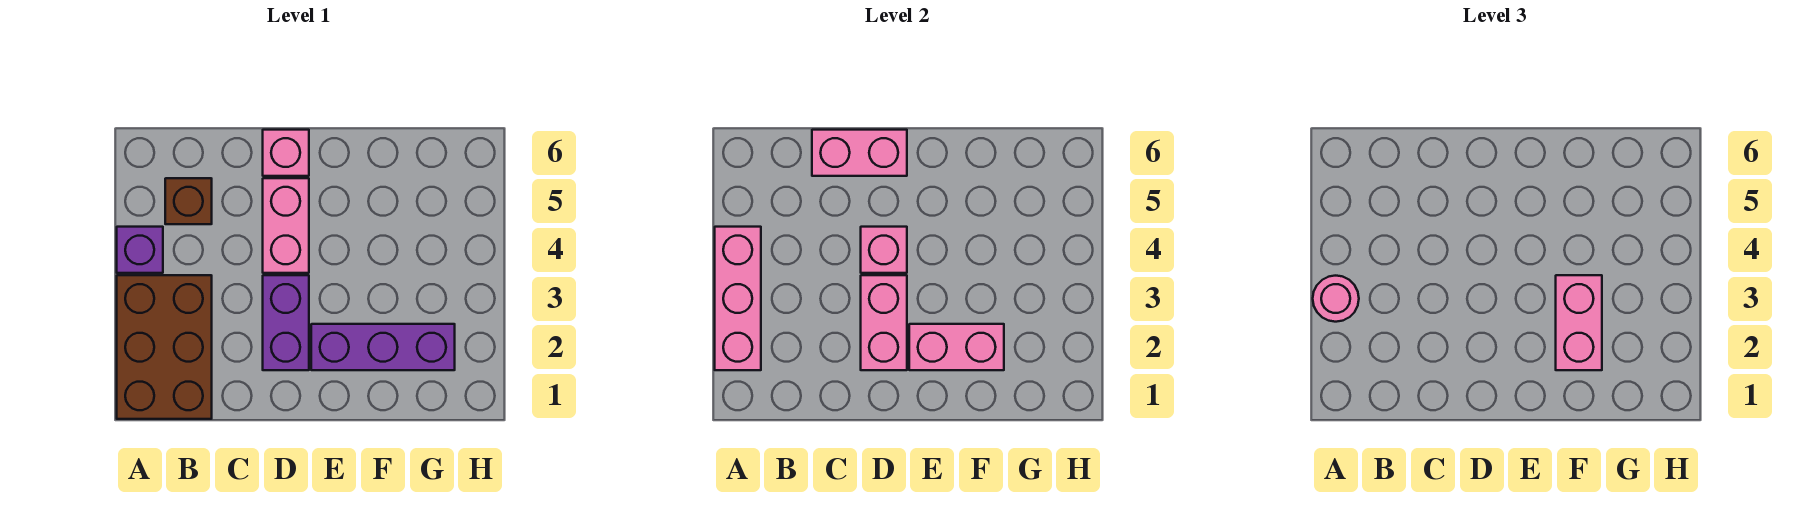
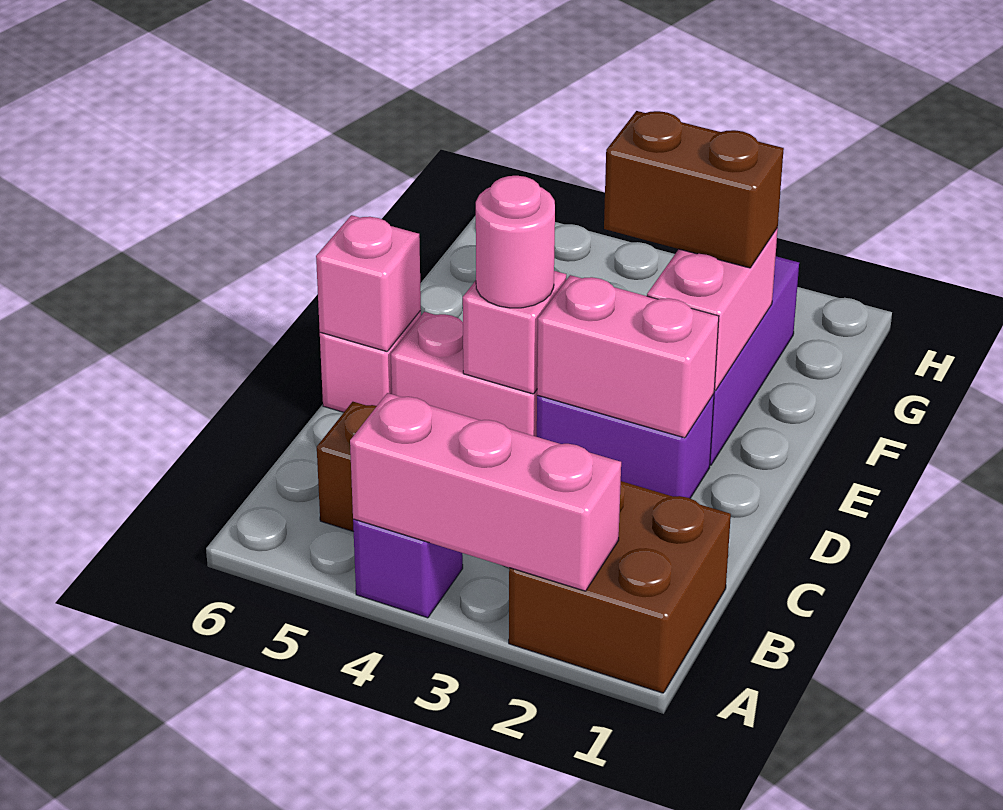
brown 2x3 brick [117,275,212,419] -> brown 2x2 brick [509,481,731,693]
pink 1x1 round brick [1313,276,1359,322] -> pink 1x1 round brick moved to [476,176,555,308]
pink 1x2 brick [812,130,907,176] -> pink 1x1 brick [316,215,421,352]
pink 1x2 brick [1556,275,1602,370] -> brown 1x2 brick [604,111,784,268]

